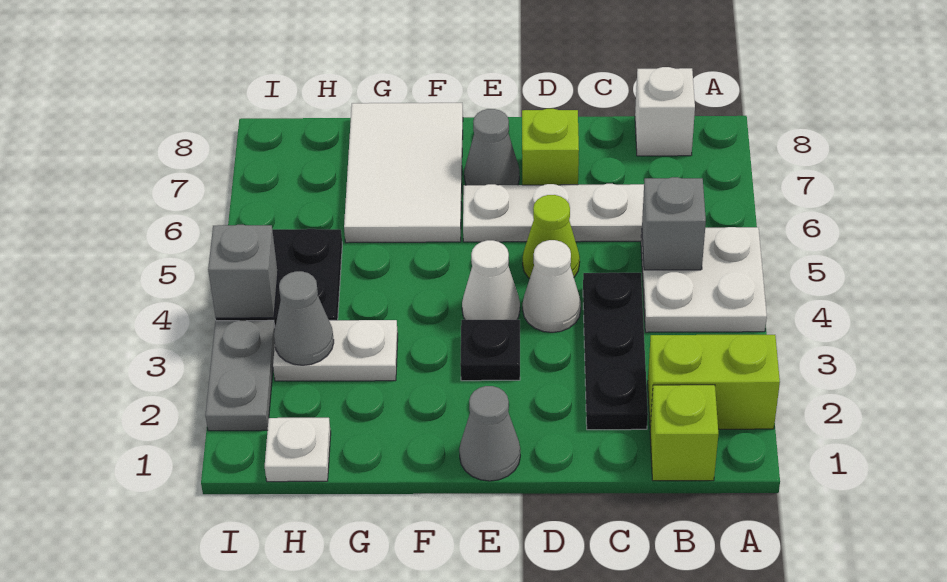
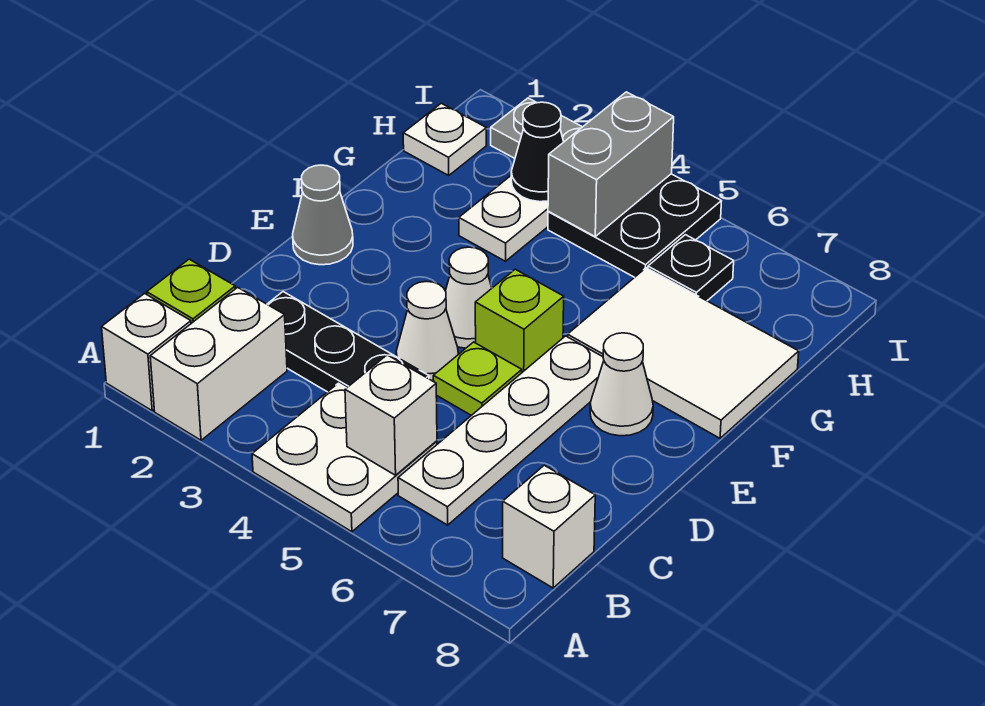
none -> white 1x1 brick [102,294,191,411]
lime 1x2 brick [648,335,780,429] -> white 1x2 brick [150,287,287,440]
grey 1x1 brick [642,177,706,270] -> white 1x1 brick [345,355,437,475]
lime 1x1 cone [523,195,580,279] -> lime 1x1 plate [433,342,522,415]
lime 1x1 brick [522,109,579,185] -> lime 1x1 brick moved to [475,269,564,372]
black 1x1 plate [460,320,520,381] -> black 1x1 plate moved to [648,235,734,301]
grey 1x1 cone [464,109,519,185] -> white 1x1 cone [590,333,653,436]
grey 1x1 cone [274,271,334,365] -> black 1x1 cone [511,102,564,202]
grey 1x1 brick [208,225,278,318] -> grey 1x2 brick [548,92,674,236]

